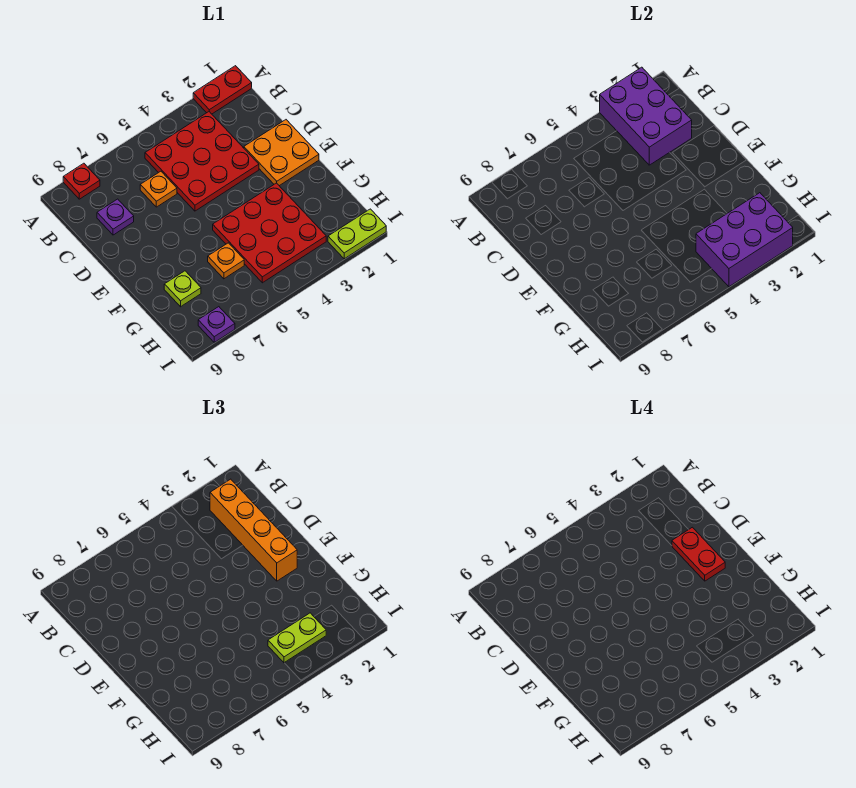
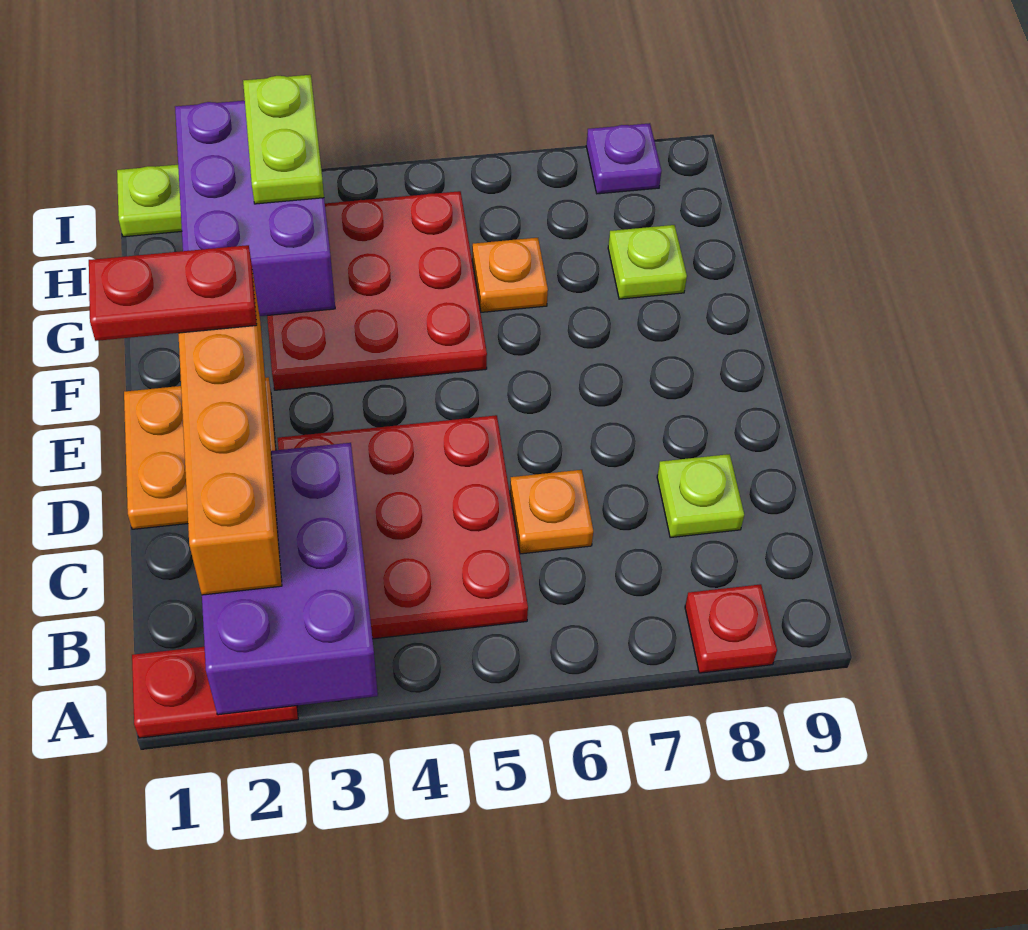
purple 1x1 plate [97,199,134,235] -> lime 1x1 plate [657,454,744,538]
red 1x2 plate [672,527,725,581] -> red 1x2 plate turned to [89,245,257,341]
purple 2x3 brick [696,193,793,287] -> purple 2x3 brick turned to [175,101,335,316]
lime 1x2 plate [268,613,326,663] -> lime 1x2 plate turned to [243,75,324,204]

